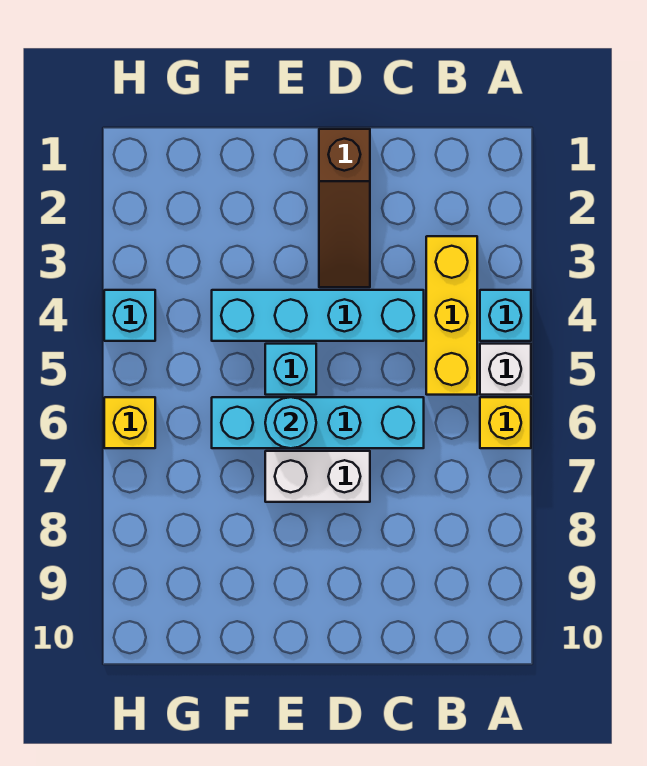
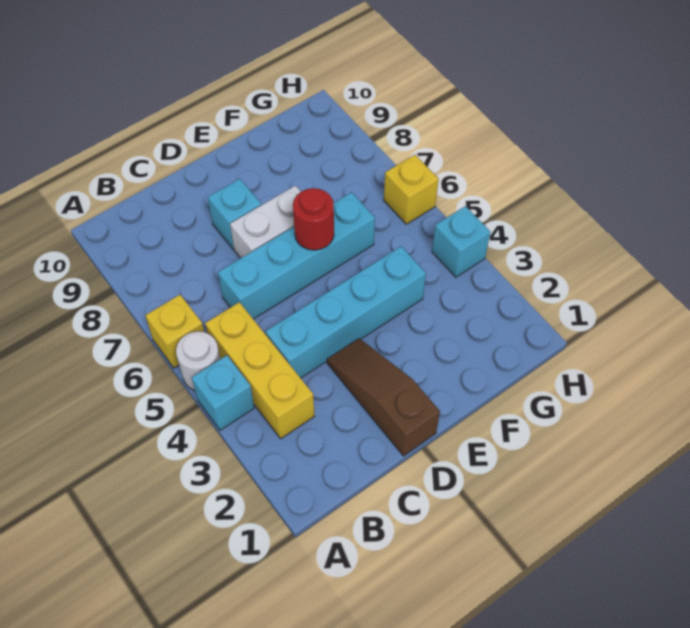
white 1x1 brick [480,344,531,395] -> white 1x1 round brick [176,331,220,390]
cyan 1x1 brick [265,344,316,395] -> cyan 1x1 brick moved to [208,179,261,249]
cyan 1x1 round brick [265,397,316,448] -> red 1x1 round brick [293,188,334,250]

